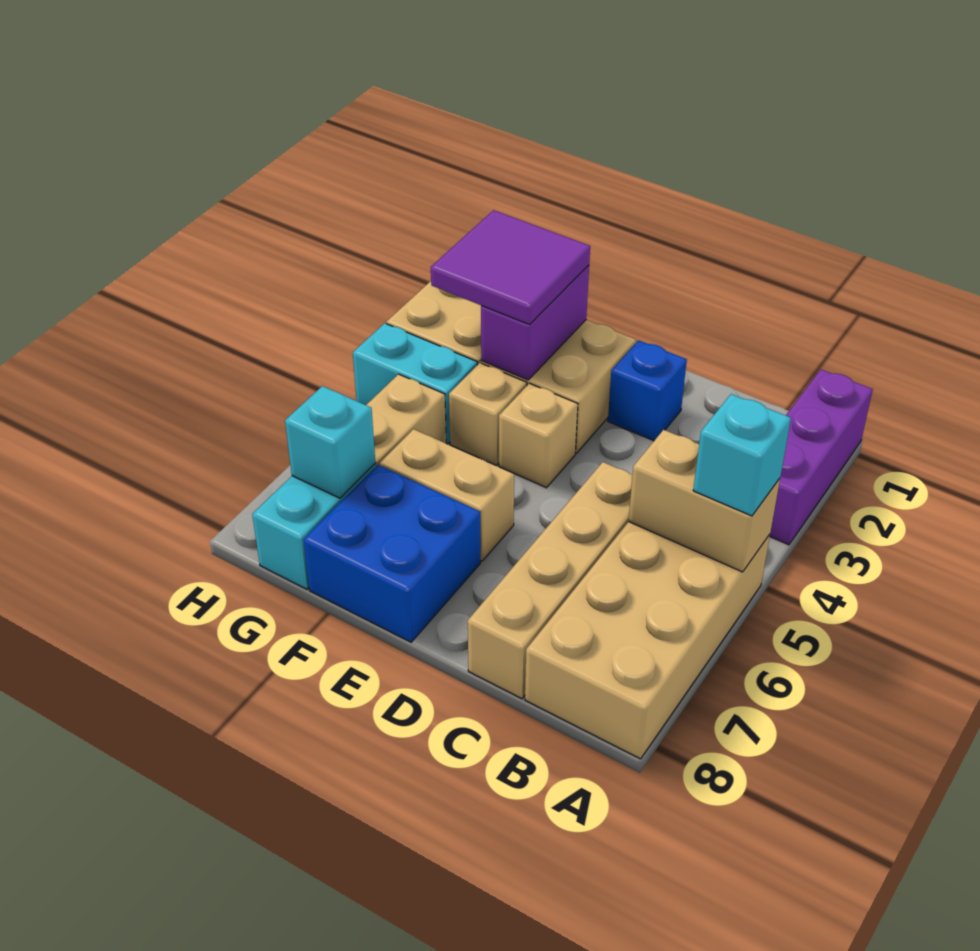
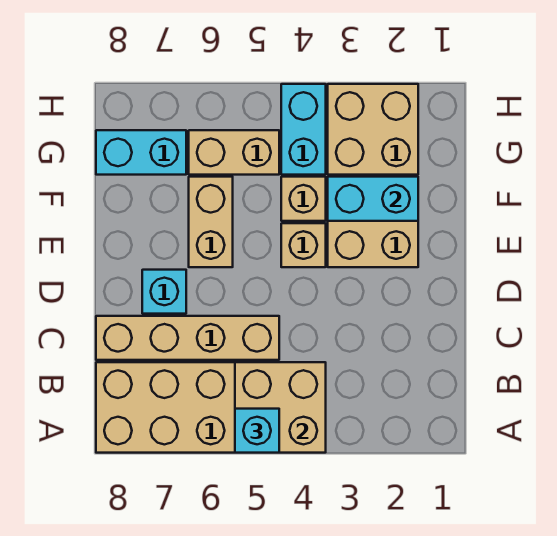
purple 1x3 brick [770,369,873,545] -> none
tan 1x2 brick [629,430,780,572] -> tan 2x2 brick [235,362,326,453]
blue 1x1 brick [608,340,687,441] -> none
blue 2x2 brick [304,465,480,642] -> none
purple 1x2 brick [481,265,589,380] -> cyan 1x2 brick [328,177,418,221]
purple 2x2 tile [431,210,590,325] -> none
cyan 1x1 brick [285,386,375,498] -> cyan 1x1 brick moved to [142,270,186,314]

